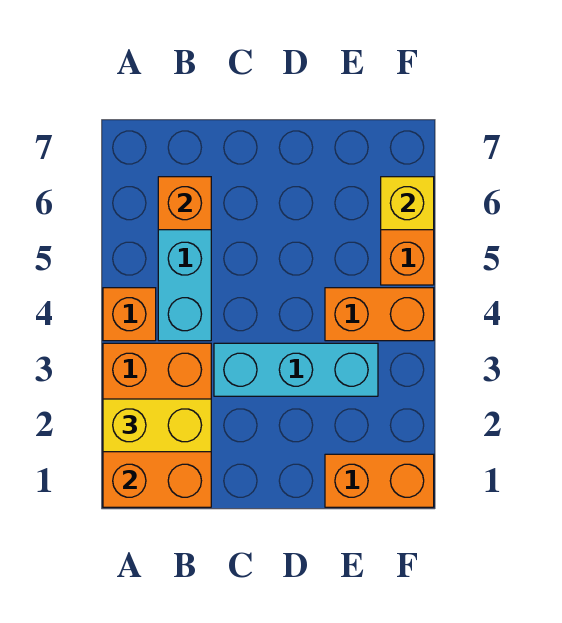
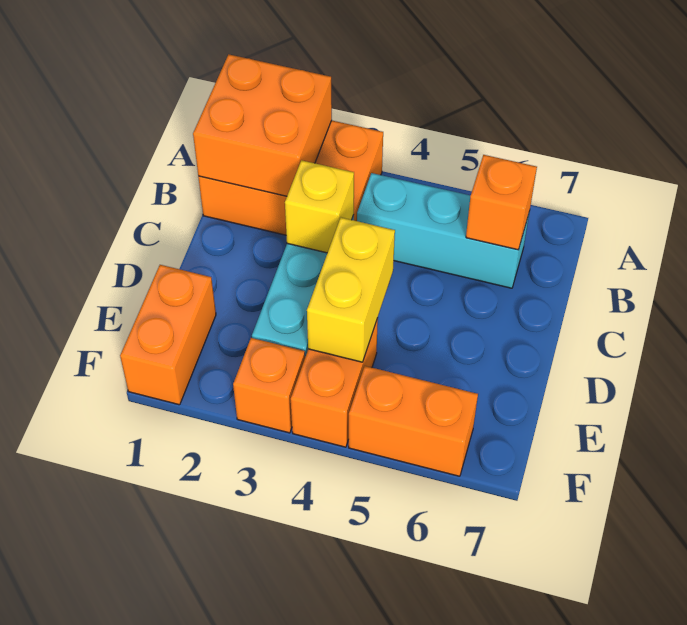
yellow 1x2 brick [103,399,211,452] -> yellow 1x2 brick moved to [307,218,395,362]
orange 1x1 brick [103,288,156,341] -> orange 1x1 brick moved to [233,338,305,433]
yellow 1x1 brick [381,177,434,230] -> yellow 1x1 brick moved to [285,160,354,253]

